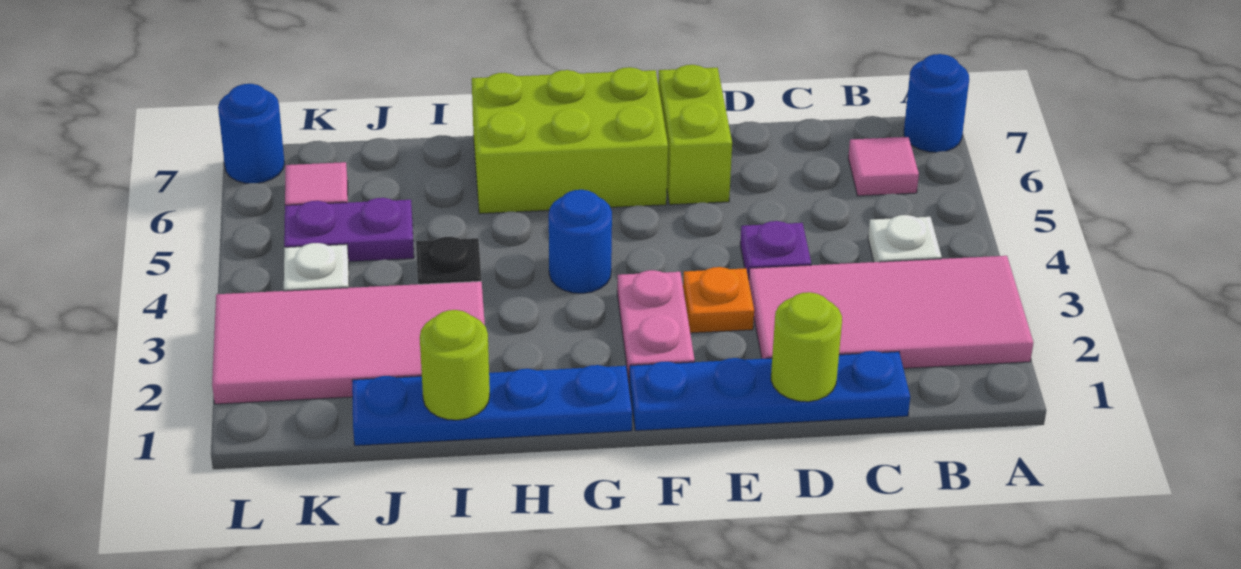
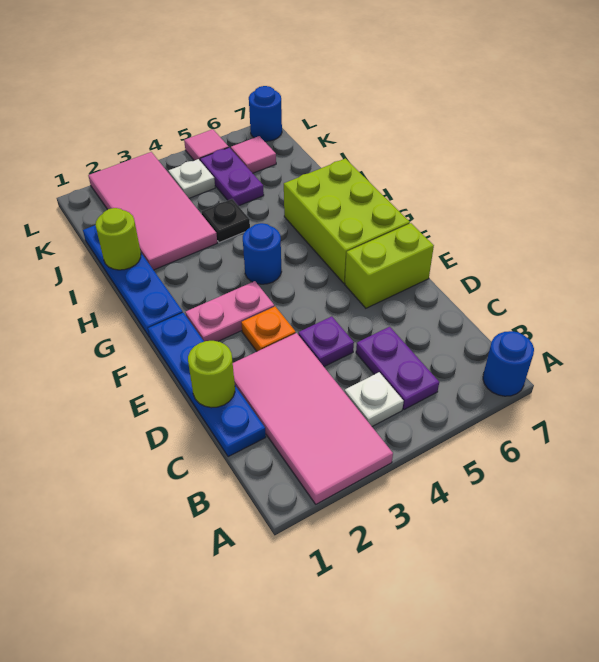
none -> purple 1x2 plate [356,327,439,410]
pink 1x1 tile [848,137,919,196] -> pink 1x1 tile moved to [184,129,229,160]

